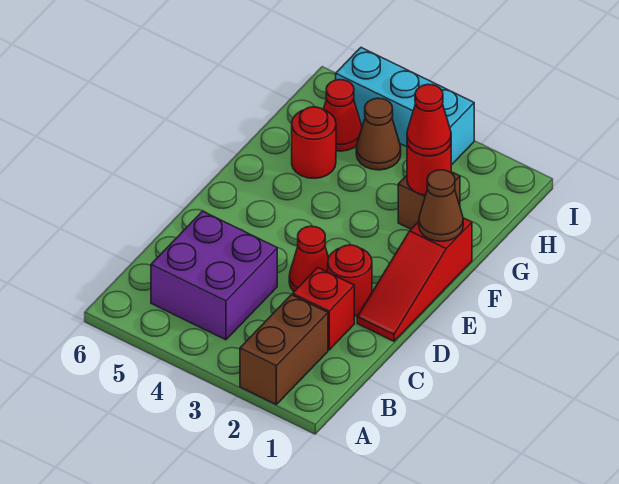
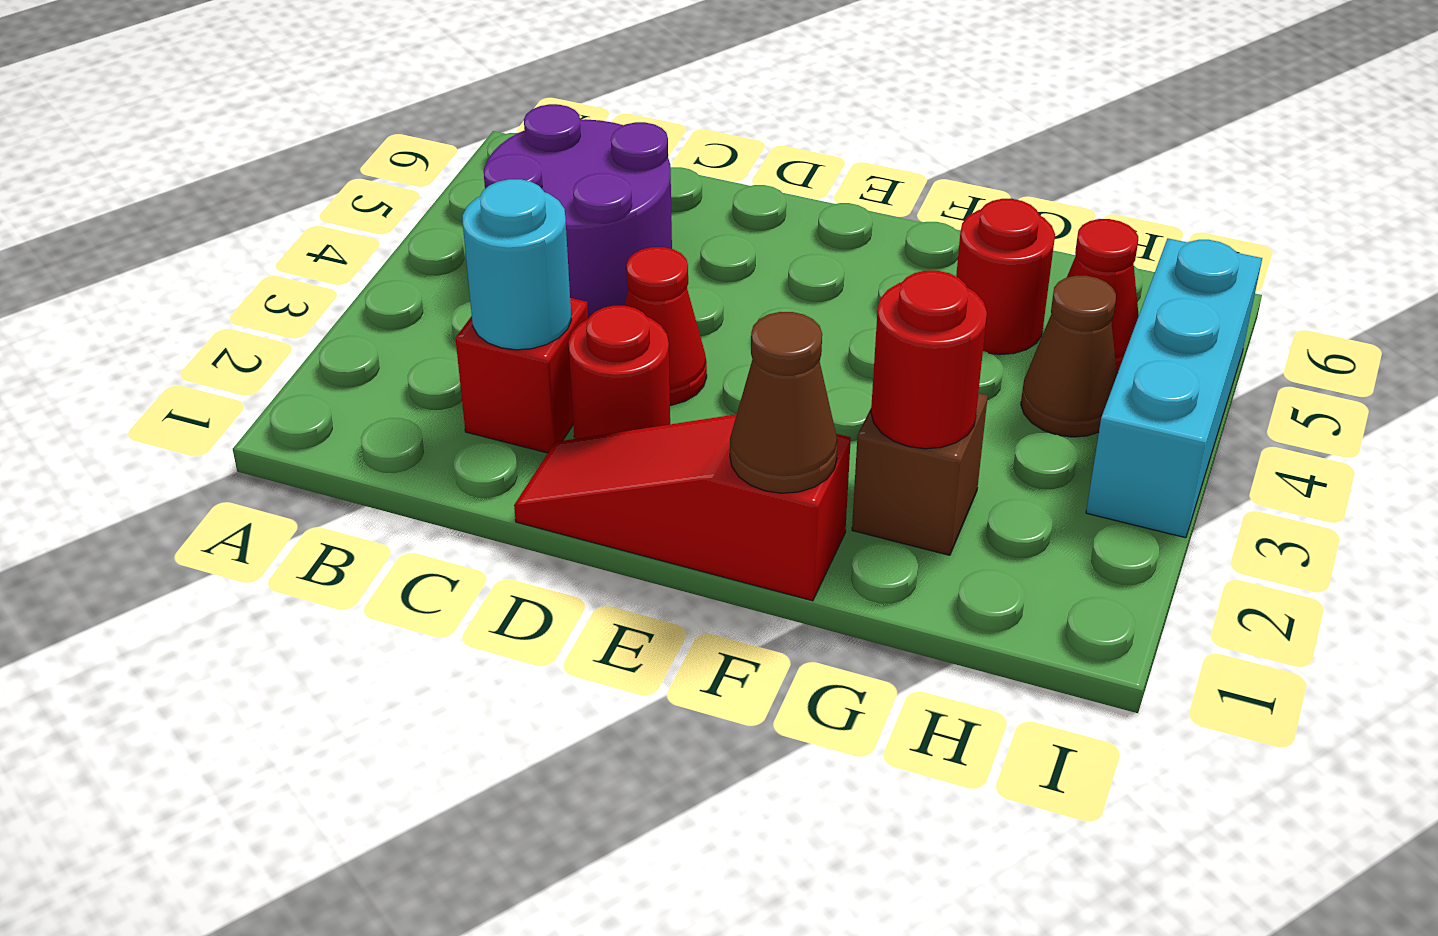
brown 1x2 brick [240,295,328,404] -> none
purple 2x2 brick [151,211,277,340] -> purple 2x2 round brick [484,104,672,318]
none -> cyan 1x1 round brick [462,179,571,350]
red 1x1 cone [407,84,451,156] -> none

